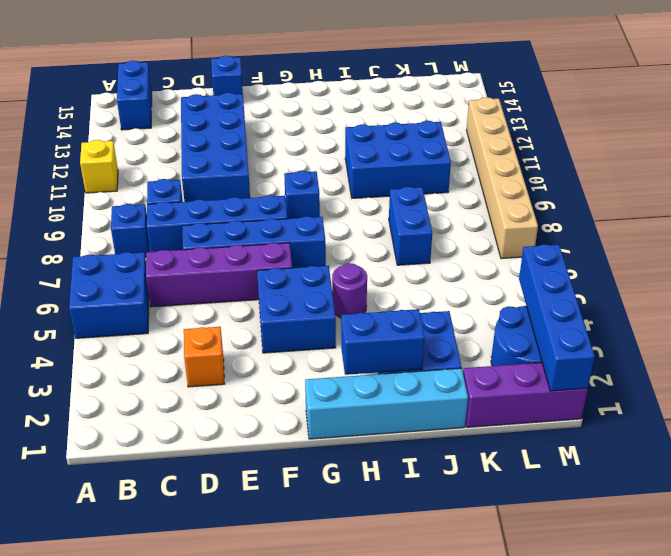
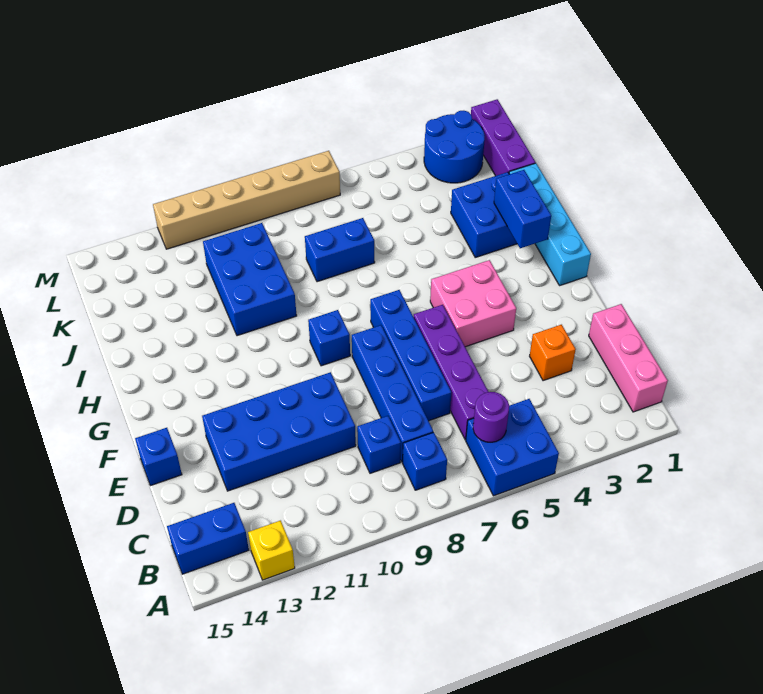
yellow 1x1 brick [80,140,118,193] -> yellow 1x1 brick moved to [248,521,295,580]
none -> pink 1x3 brick [589,304,668,412]
blue 2x2 brick [257,266,336,353] -> pink 2x2 brick [430,260,516,347]
purple 1x1 round brick [332,263,367,318] -> purple 1x1 round brick moved to [473,392,509,442]
blue 1x4 brick [519,244,595,391] -> none

